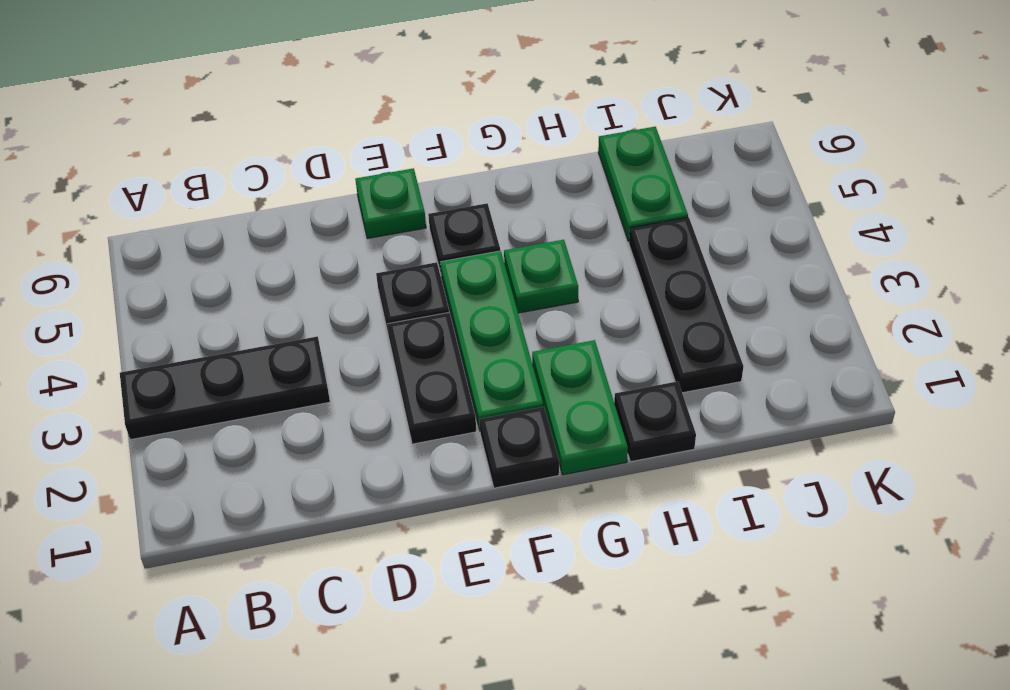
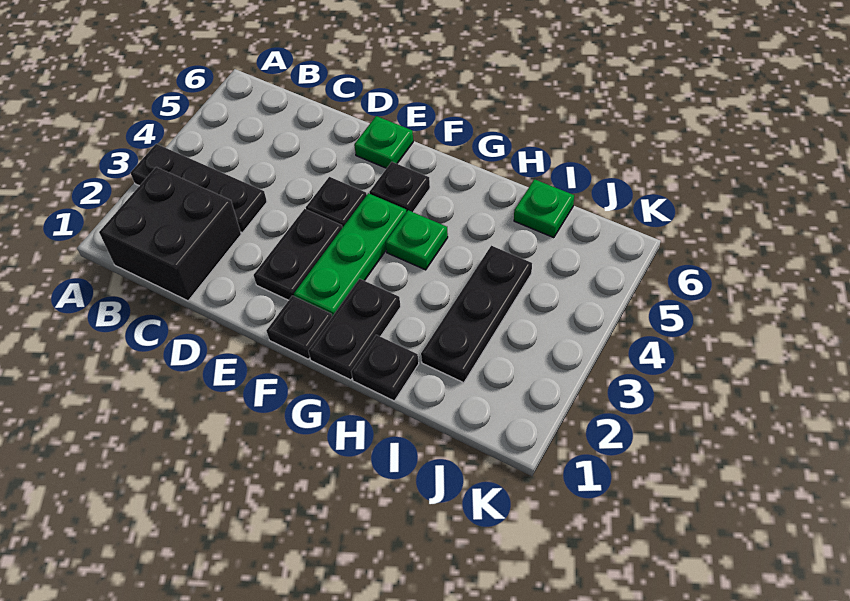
none -> black 2x2 brick [99,167,241,301]
green 1x2 plate [532,340,628,475] -> black 1x2 plate [308,279,401,380]
green 1x2 plate [598,127,688,242] -> green 1x1 plate [514,179,574,238]

